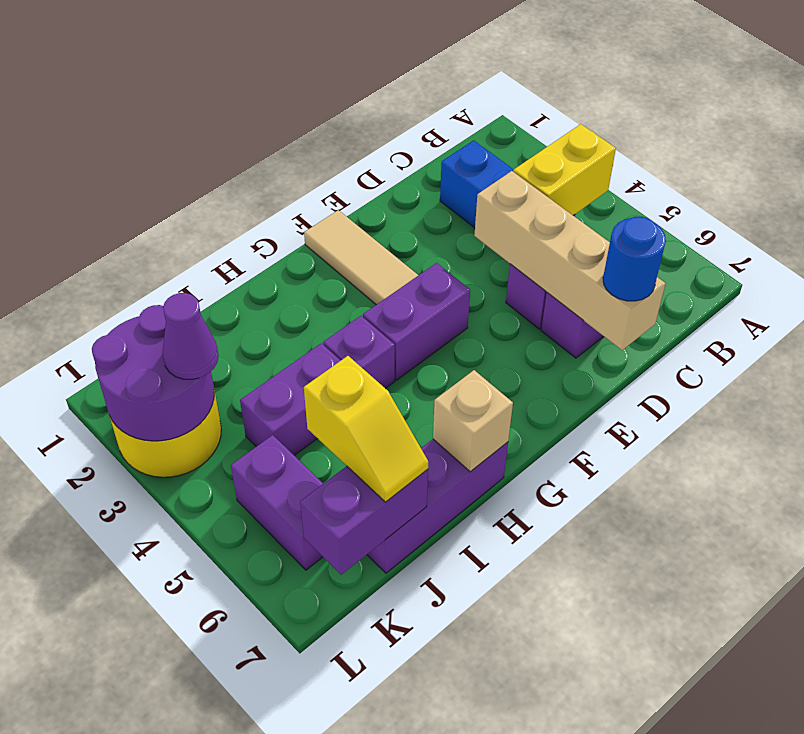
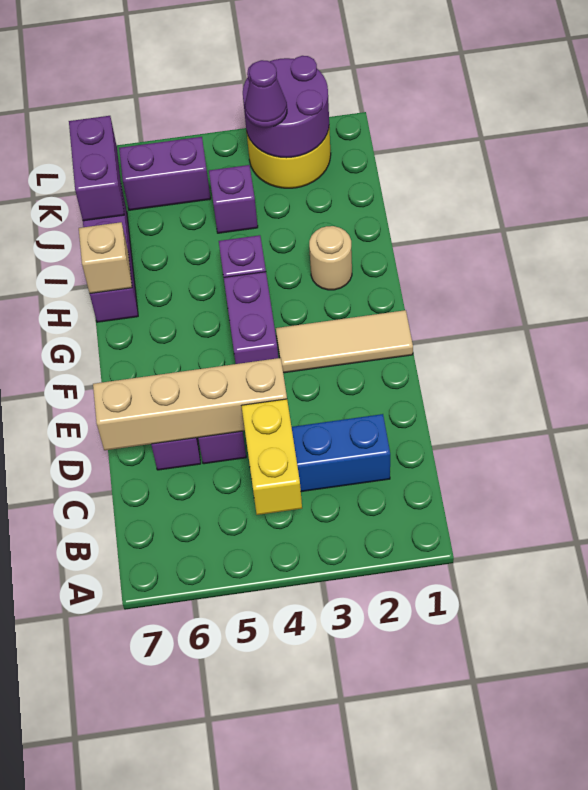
blue 1x1 round brick [603,217,666,301] -> none
none -> tan 1x1 round brick [309,226,352,290]
purple 1x2 brick [240,343,341,455] -> purple 1x1 brick [209,165,258,233]
yellow 1x2 slope [304,356,428,502] -> none

